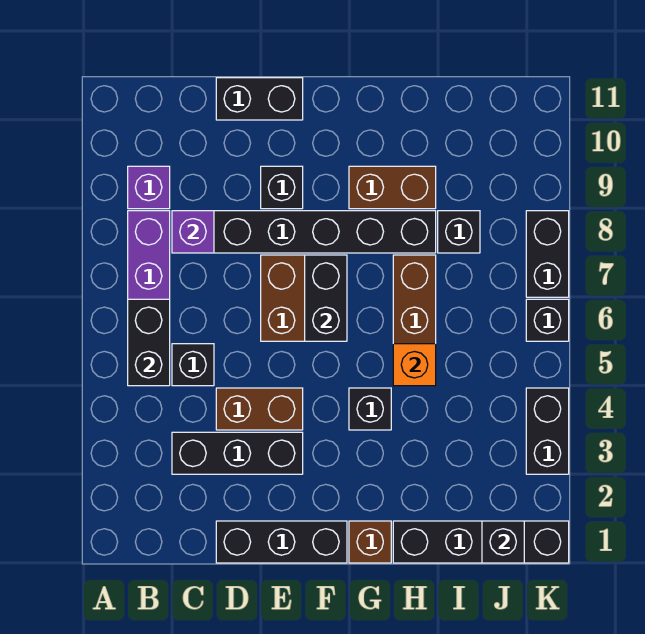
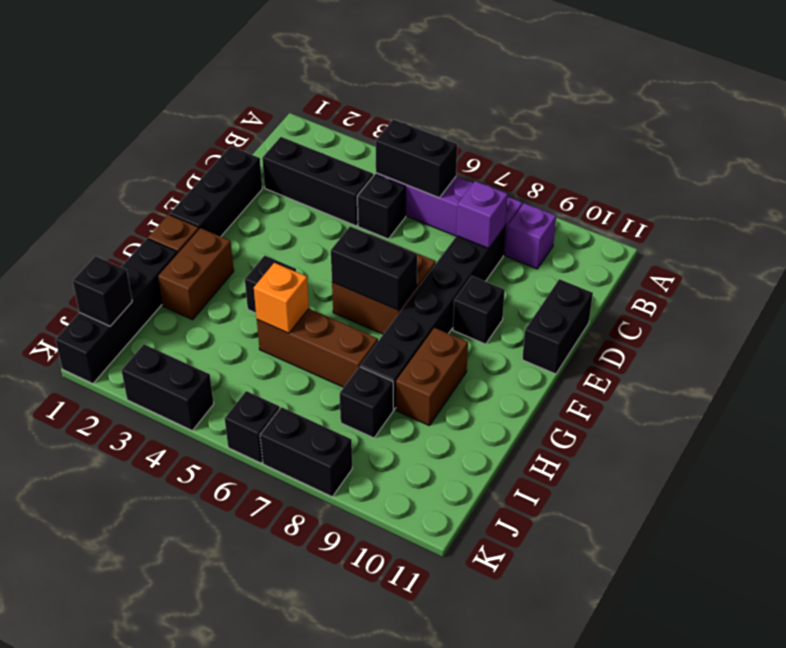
black 1x3 brick [172,432,303,474] -> black 1x3 brick turned to [262,137,373,226]
brown 1x2 brick [216,388,303,430] -> brown 1x2 brick moved to [158,228,234,320]

